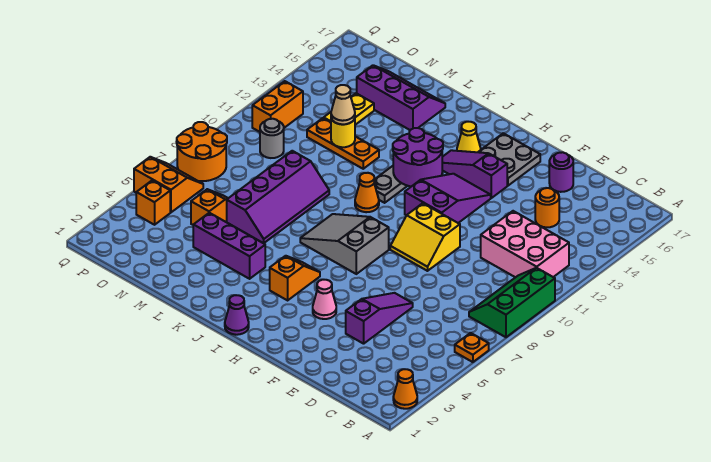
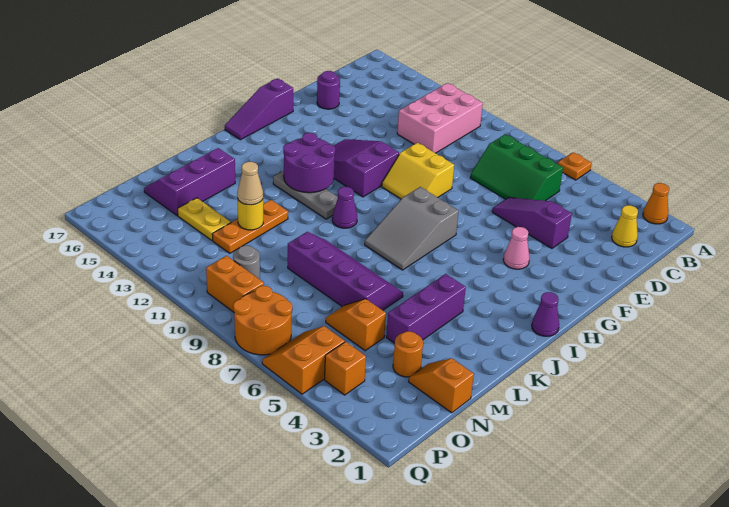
green 2x3 slope [469,268,555,337] -> green 2x3 slope moved to [470,134,563,201]
orange 1x1 round brick [535,188,559,227] -> orange 1x1 round brick moved to [393,331,423,377]
yellow 2x2 slope [390,203,460,271] -> yellow 2x2 slope turned to [382,143,454,199]
purple 1x3 slope [442,150,507,198] -> purple 1x3 slope moved to [225,78,293,140]
grey 2x2 plate [479,133,540,186] -> none
orange 1x2 slope [270,256,320,300] -> orange 1x2 slope moved to [409,358,474,413]
yellow 1x1 cone [457,122,481,152] -> yellow 1x1 cone moved to [612,205,638,247]
orange 1x1 cone [355,173,379,212] -> purple 1x1 cone [332,187,357,228]
orange 1x2 brick [252,81,303,132] -> orange 1x2 brick moved to [206,256,264,312]

